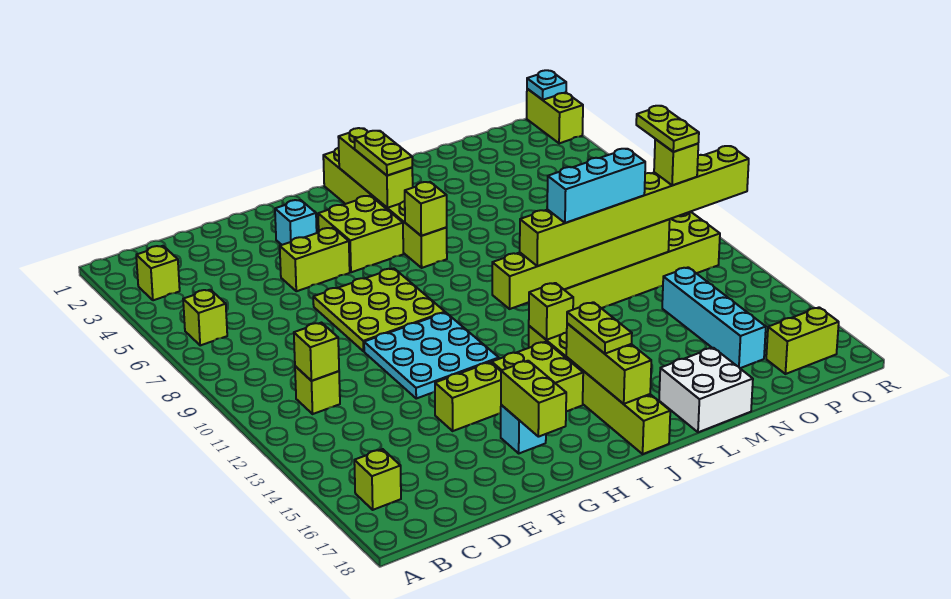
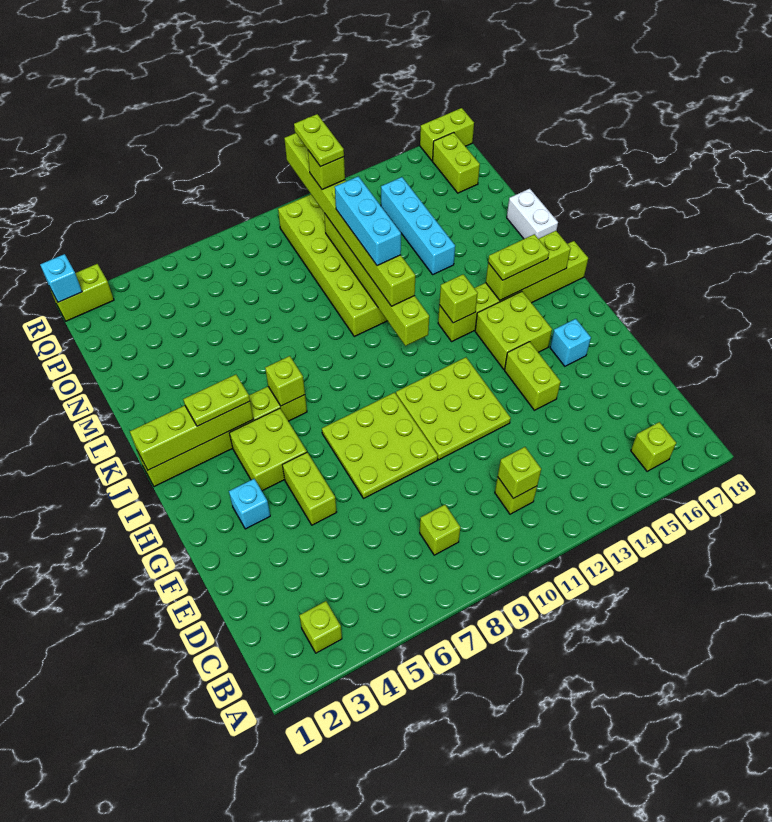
lime 1x1 brick [183,290,227,345] -> lime 1x1 brick moved to [420,505,460,555]
cyan 3x3 plate [364,312,499,398] -> lime 3x3 plate [396,357,511,460]
lime 1x2 brick [501,361,566,437] -> lime 1x2 brick moved to [420,108,474,161]
lime 1x3 brick [338,128,413,208] -> lime 1x4 brick [130,401,253,470]
white 2x2 brick [659,348,753,432] -> white 1x2 brick [507,189,558,239]
cyan 1x4 brick [662,267,766,368] -> cyan 1x4 brick turned to [381,177,455,274]
lime 1x2 plate [636,106,699,152] -> lime 1x2 plate turned to [294,114,344,167]
cyan 1x1 plate [527,70,566,100] -> cyan 1x1 brick [40,254,82,302]

